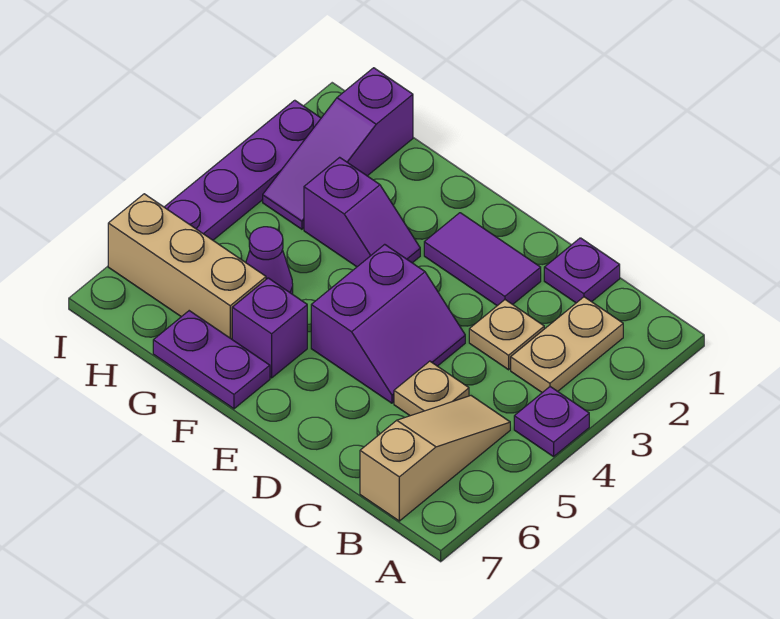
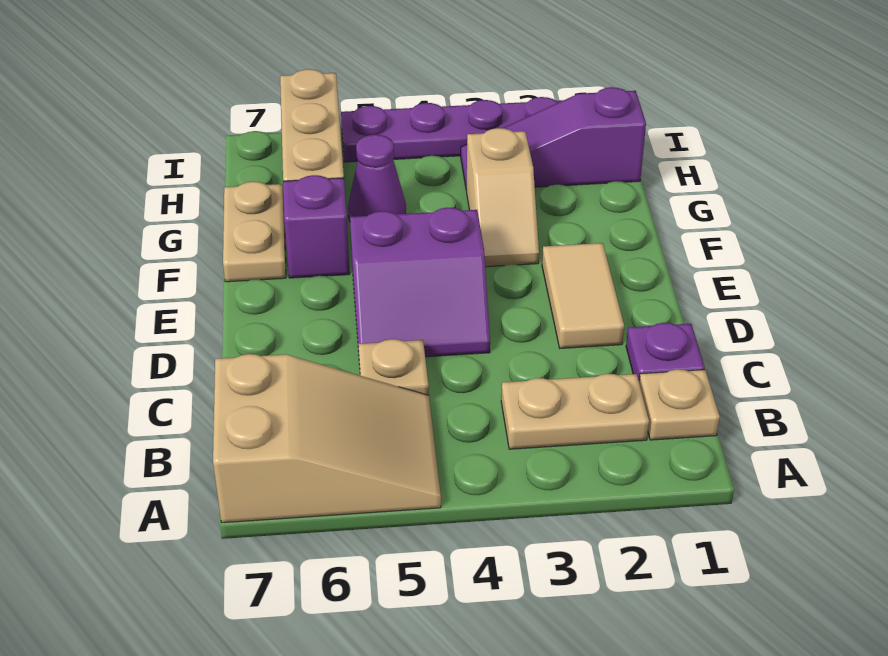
purple 1x1 plate [514,387,589,457] -> none
tan 1x3 slope [360,396,510,521] -> tan 2x3 slope [213,354,441,523]
tan 1x1 plate [469,300,544,370] -> tan 1x1 plate moved to [639,369,720,440]
purple 1x2 tile [424,213,541,306] -> tan 1x2 tile [542,243,624,348]
purple 1x2 slope [304,157,420,267] -> tan 1x2 slope [466,128,539,267]
purple 1x2 plate [153,311,270,409] -> tan 1x2 plate [223,182,286,282]

